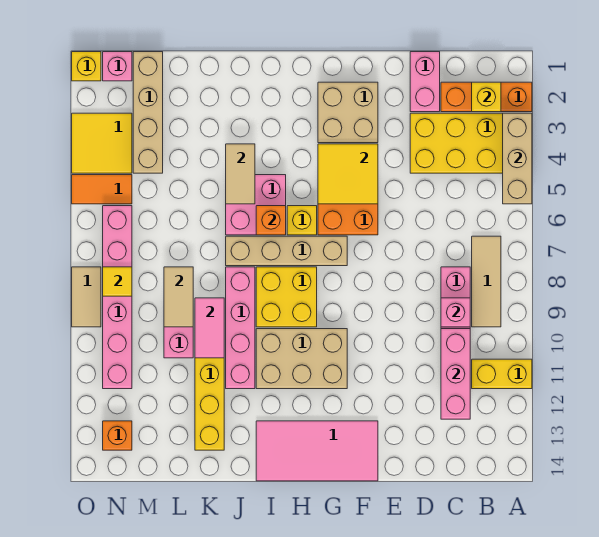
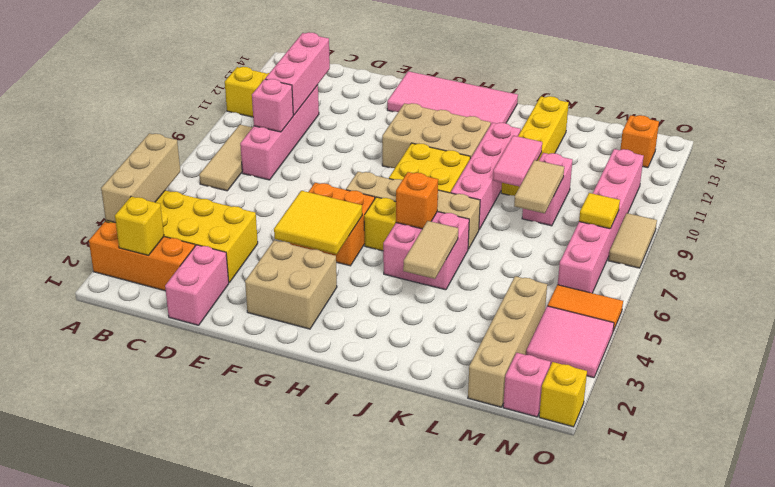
yellow 2x2 tile [72,113,132,173] -> pink 2x2 tile [526,306,614,378]

